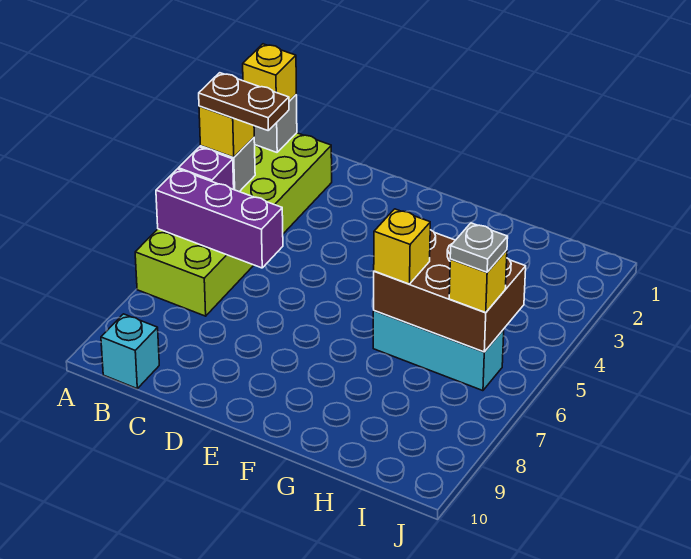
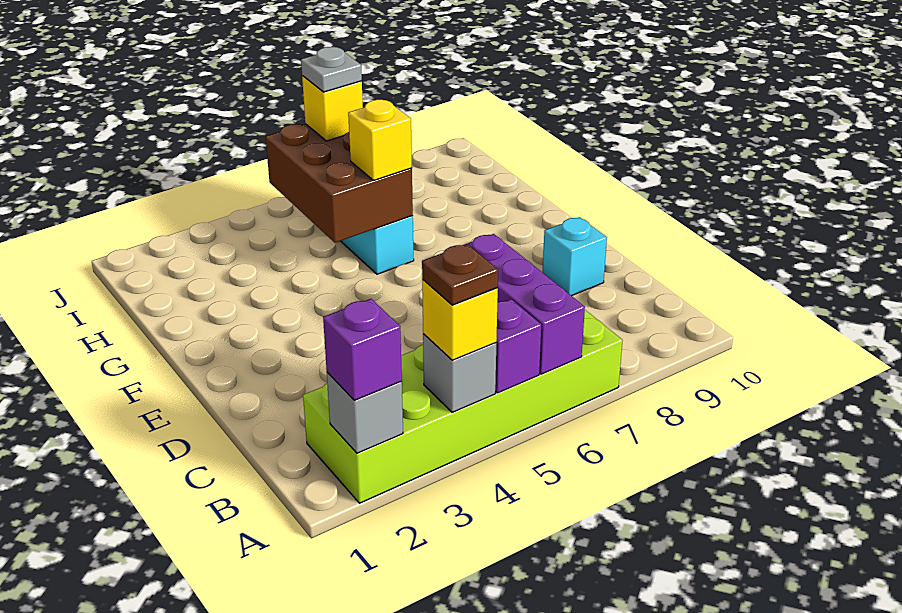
yellow 1x1 brick [243,44,296,101] -> purple 1x1 brick [323,299,402,400]
brown 1x2 plate [199,73,289,130] -> brown 1x1 plate [422,244,498,305]
cyan 1x1 brick [101,314,159,388] -> cyan 1x1 brick moved to [543,217,607,296]

